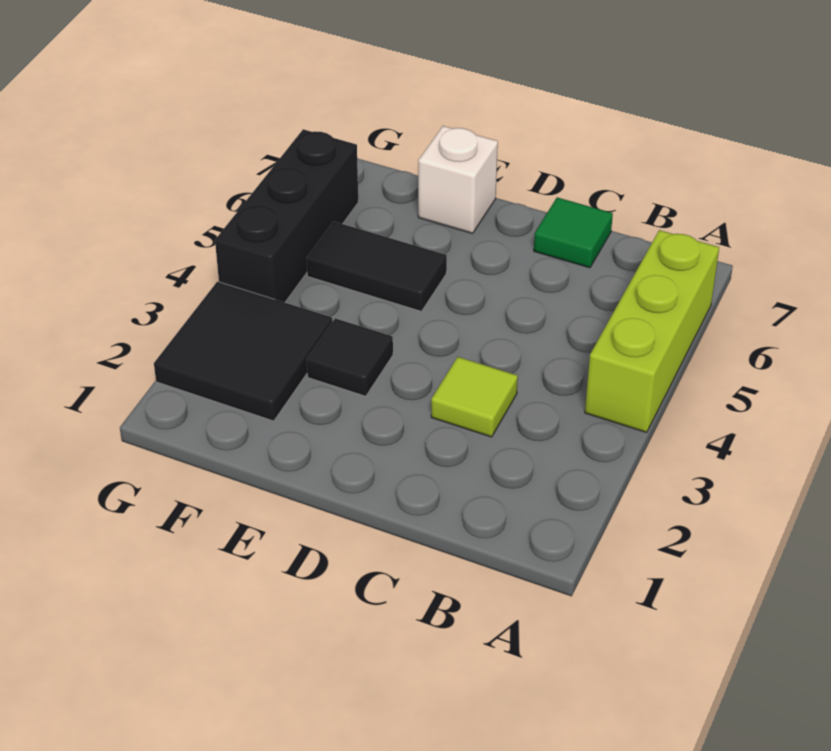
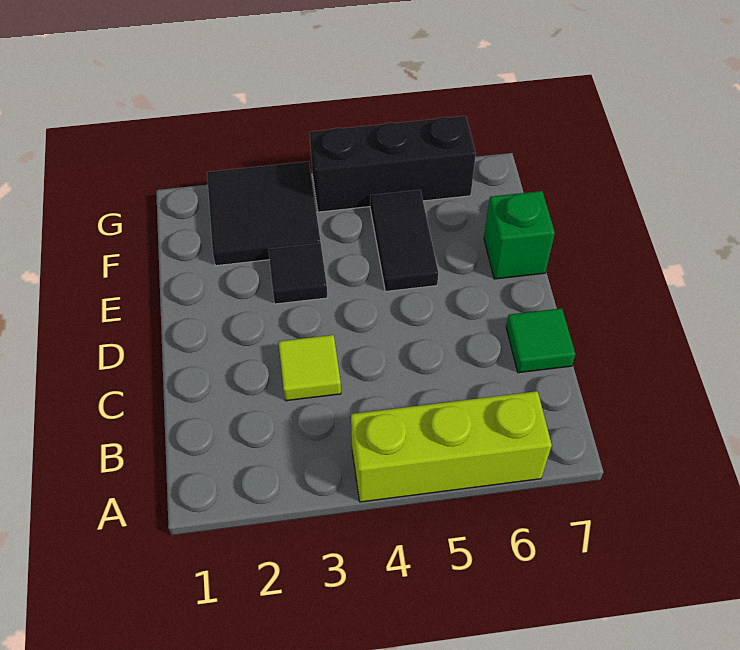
white 1x1 brick [418,126,498,233] -> green 1x1 brick [484,191,555,279]

